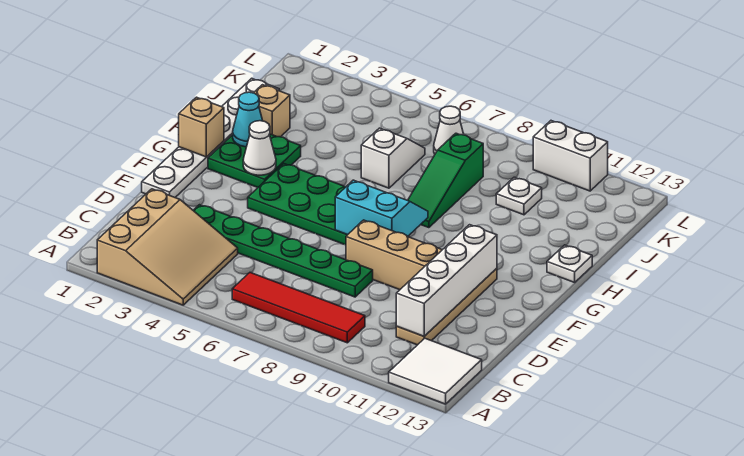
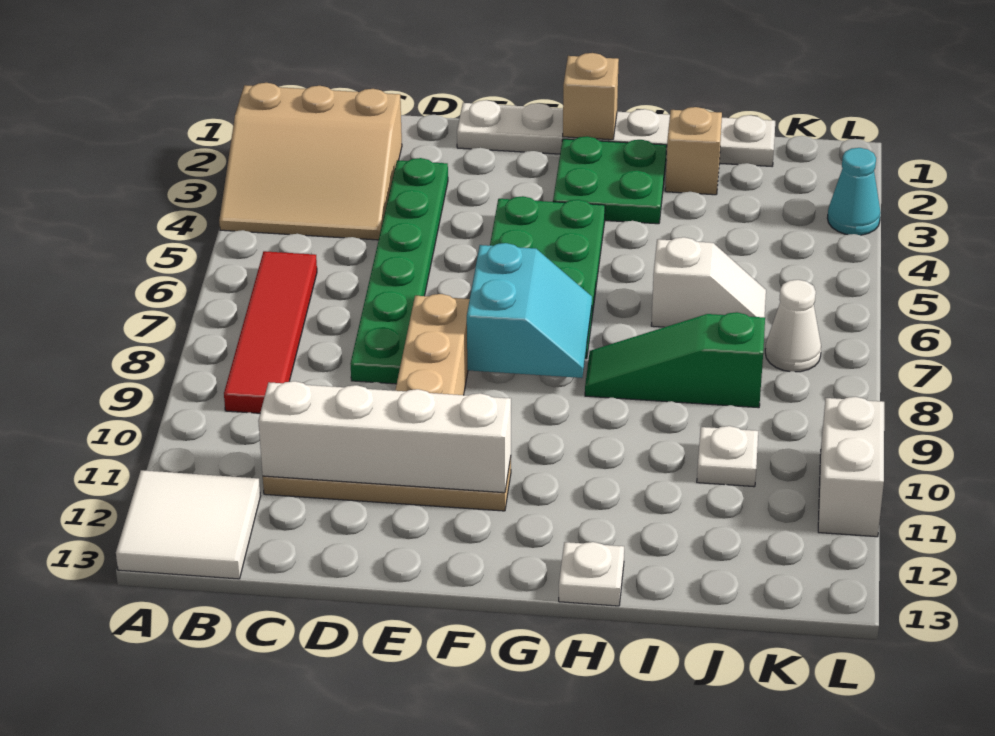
white 1x1 cone [243,121,276,175] -> none
cyan 1x1 cone [233,92,263,147] -> cyan 1x1 cone moved to [827,148,881,235]

